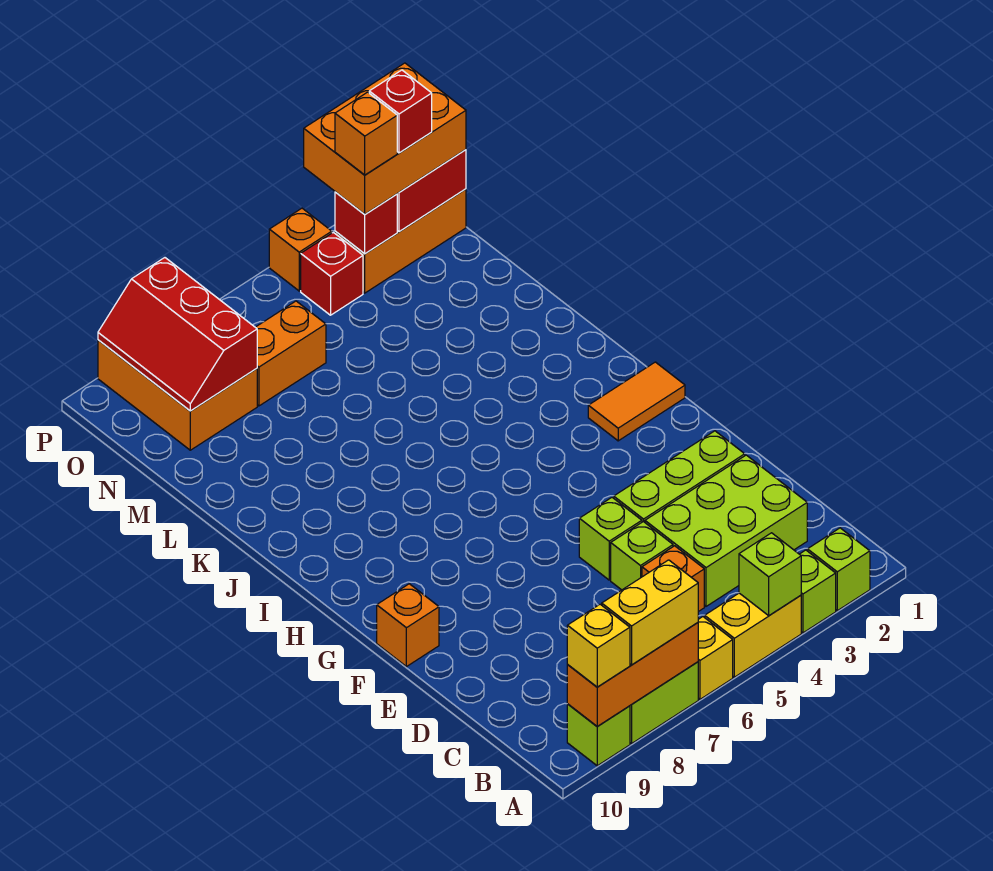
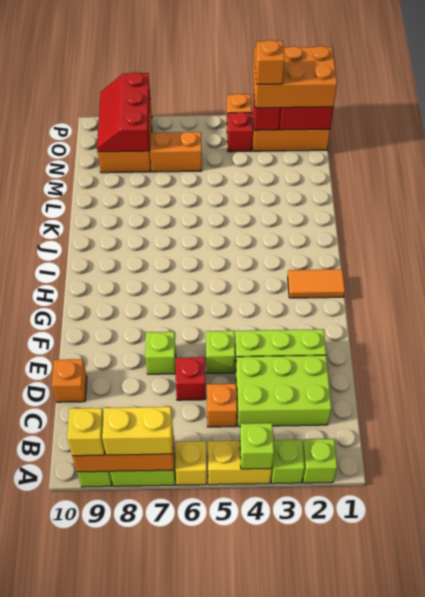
lime 1x1 brick [611,522,673,590] -> lime 1x1 brick moved to [145,332,176,374]
orange 1x1 brick [377,584,439,667] -> orange 1x1 brick moved to [52,359,87,402]
red 1x1 brick [369,70,432,153] -> red 1x1 brick moved to [176,357,205,400]

